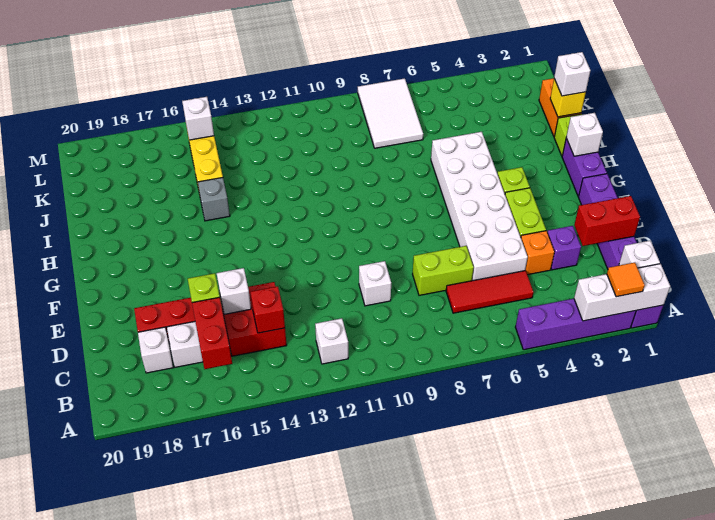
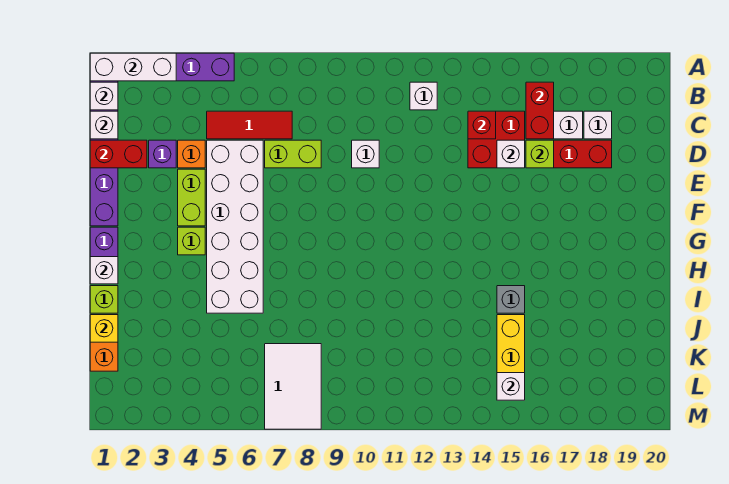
orange 1x1 tile [607,263,645,297] -> none
white 1x1 brick [554,52,590,96] -> white 1x1 brick moved to [90,111,118,139]

